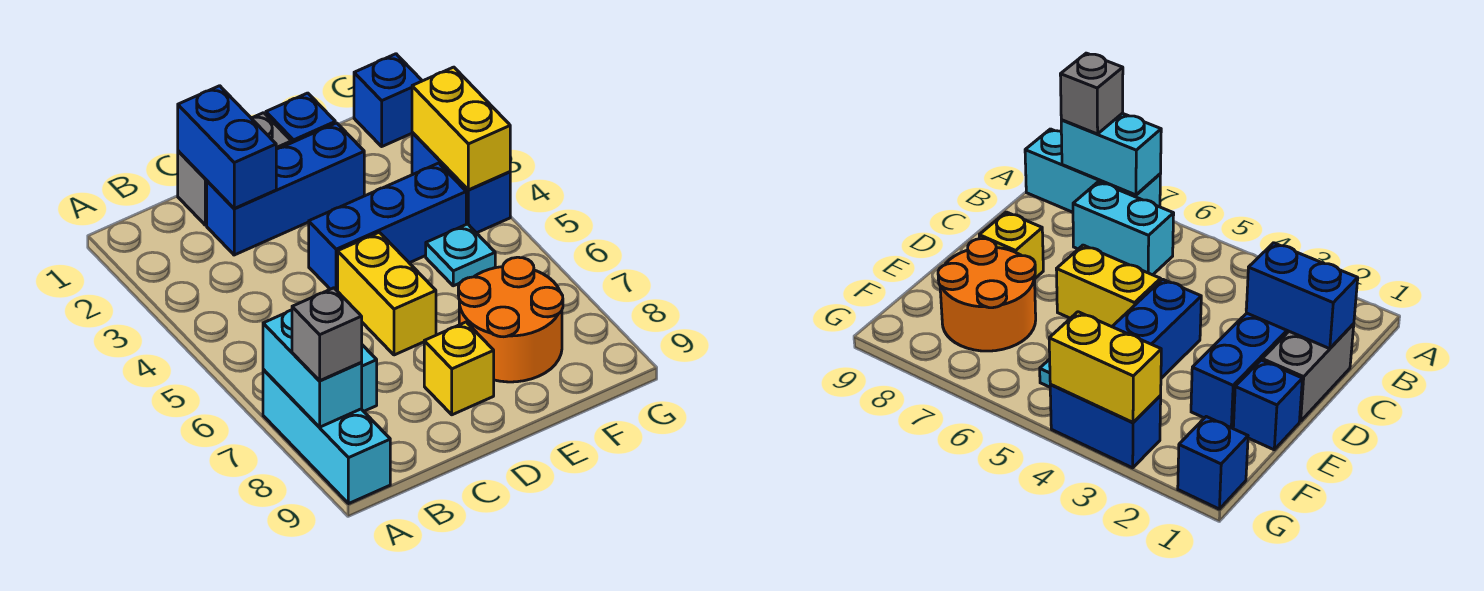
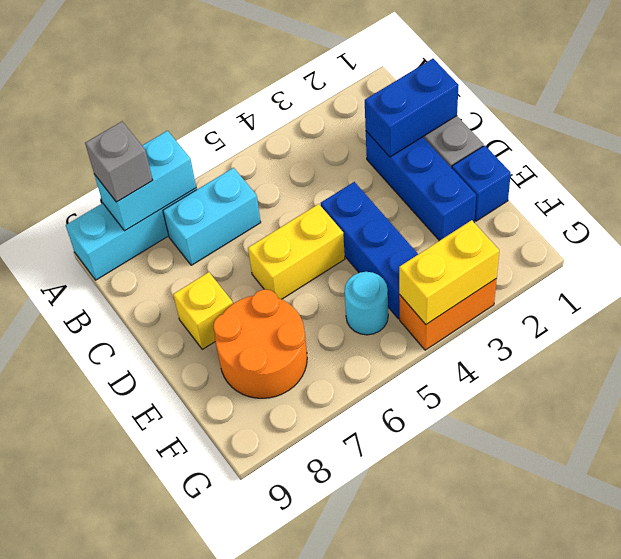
cyan 1x1 plate [426,224,495,286] -> cyan 1x1 round brick [344,272,388,335]
blue 1x1 brick [354,54,422,146] -> none
blue 1x2 brick [412,132,510,233] -> orange 1x2 brick [399,279,497,350]

